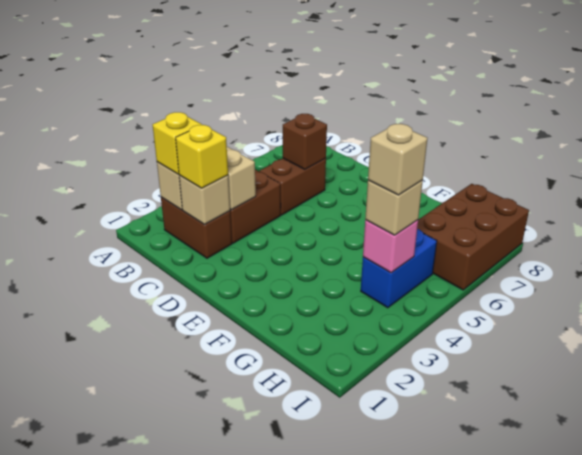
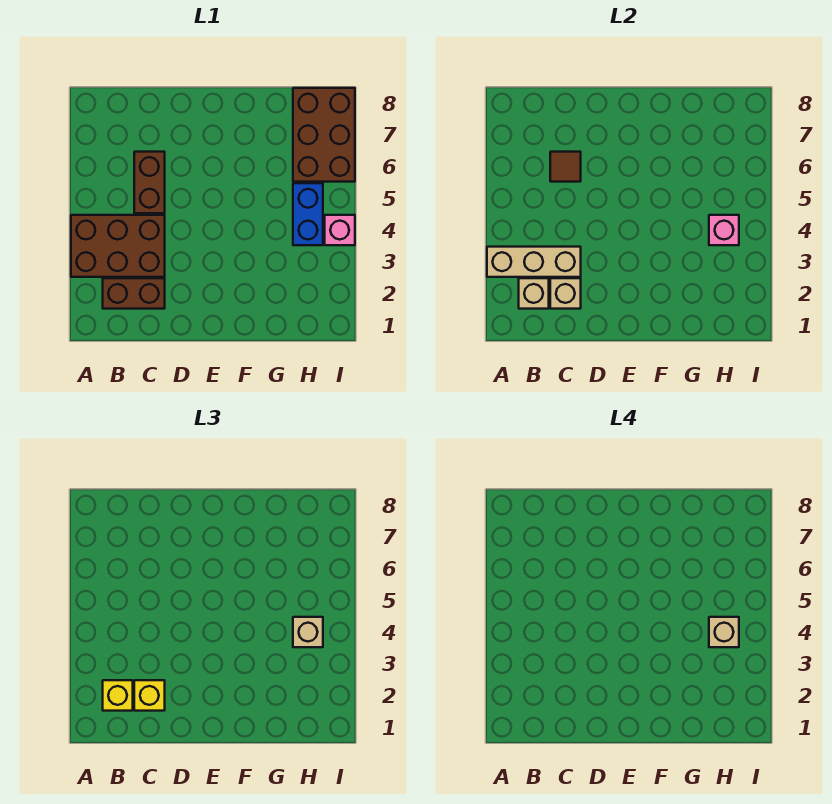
brown 1x1 brick [283,114,327,169] -> brown 1x1 tile [550,152,581,182]
none -> pink 1x1 brick [325,215,355,245]

